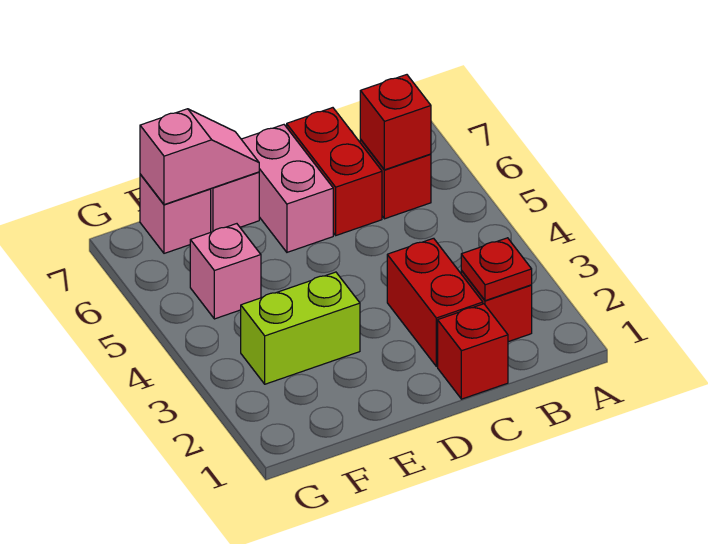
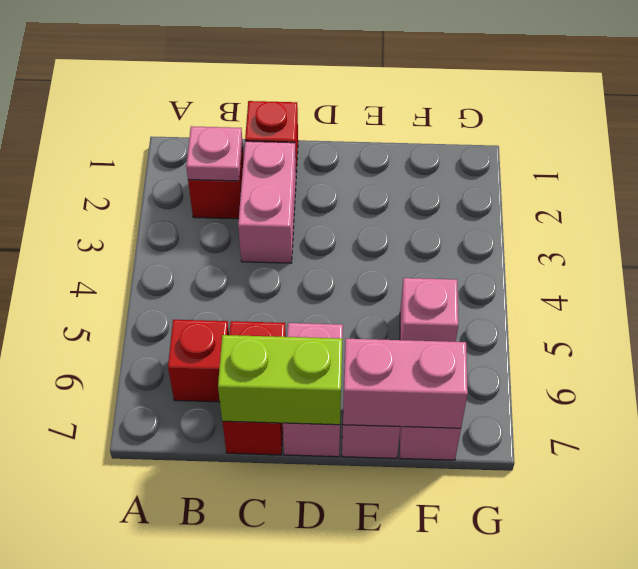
red 1x1 plate [461,238,532,301] -> pink 1x1 plate [186,126,242,181]
red 1x1 brick [360,75,431,170] -> none
red 1x2 brick [387,238,483,366] -> pink 1x2 brick [238,141,296,263]
lime 1x2 brick [241,272,360,384] -> lime 1x2 brick moved to [218,335,343,425]
pink 1x2 slope [140,109,259,205] -> pink 1x2 brick [343,339,468,428]

